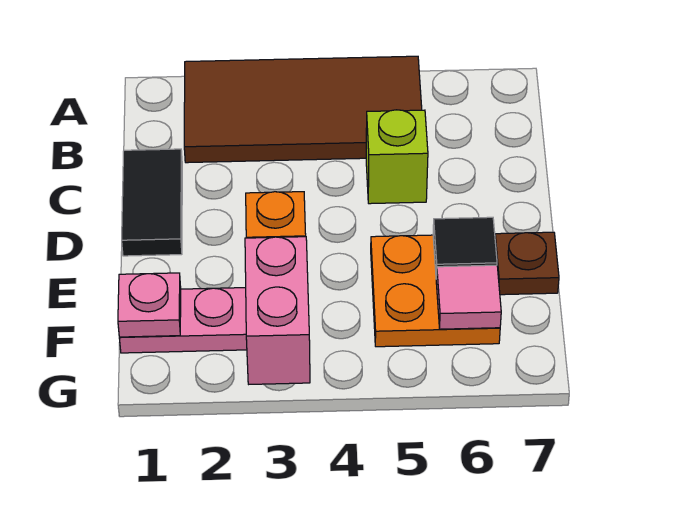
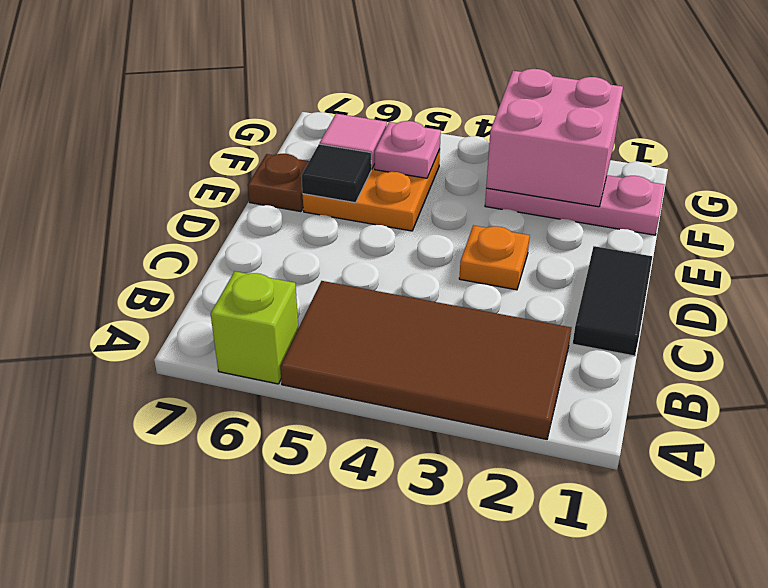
lime 1x1 brick [366,110,428,204] -> lime 1x1 brick moved to [211,271,298,384]
pink 1x1 plate [118,273,181,337] -> pink 1x1 plate moved to [375,121,441,178]
pink 1x2 brick [245,237,310,384] -> pink 2x2 brick [486,69,623,207]

